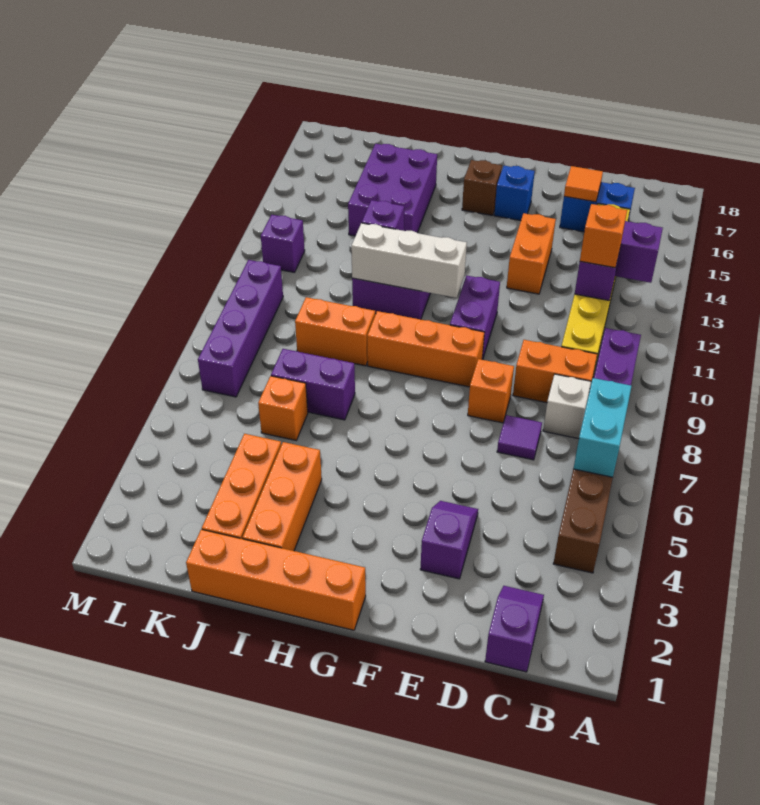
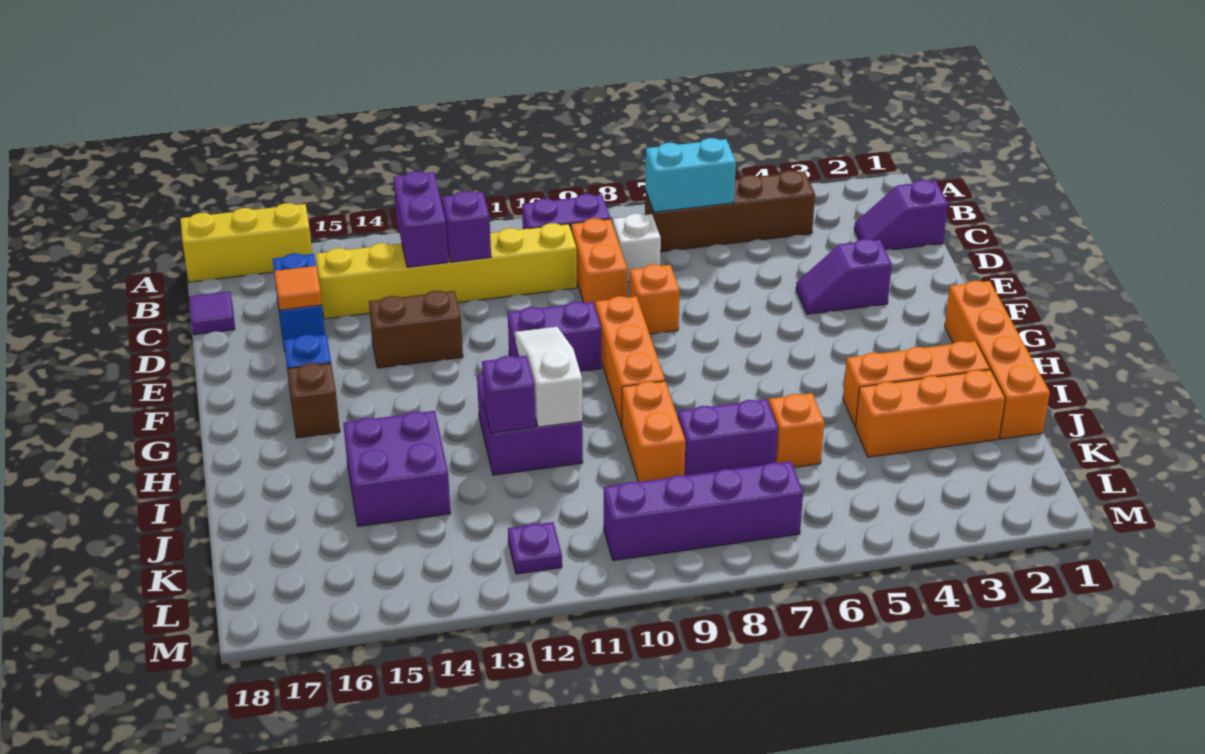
none -> yellow 1x3 brick [180,203,312,282]
orange 1x1 brick [580,204,627,268] -> none
purple 1x1 tile [497,415,542,460] -> purple 1x1 tile moved to [189,291,235,335]
orange 1x2 brick [507,213,556,294] -> brown 1x2 brick [369,291,463,368]
white 1x3 brick [351,223,467,298] -> white 1x3 slope [515,327,582,427]
purple 1x2 brick [271,349,355,420] -> purple 1x2 brick turned to [678,399,778,476]
purple 2x3 brick [348,144,437,236] -> purple 2x2 brick [343,411,451,526]
purple 1x1 brick [261,215,305,272] -> purple 1x1 plate [508,522,562,574]

